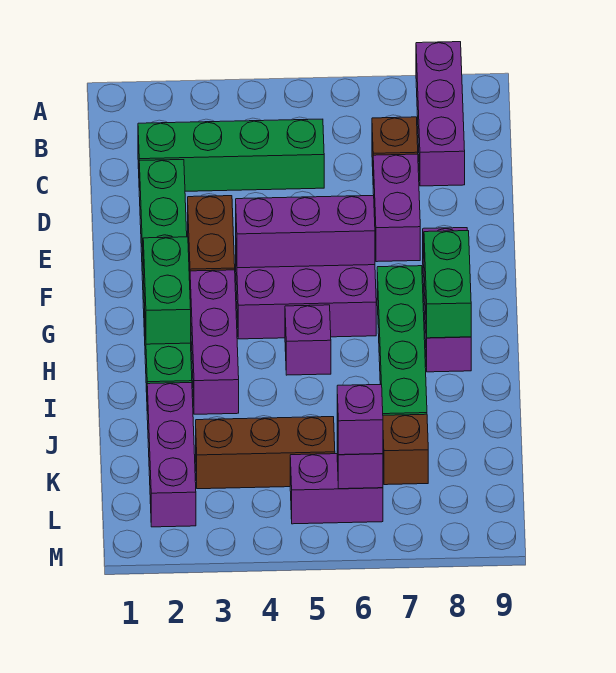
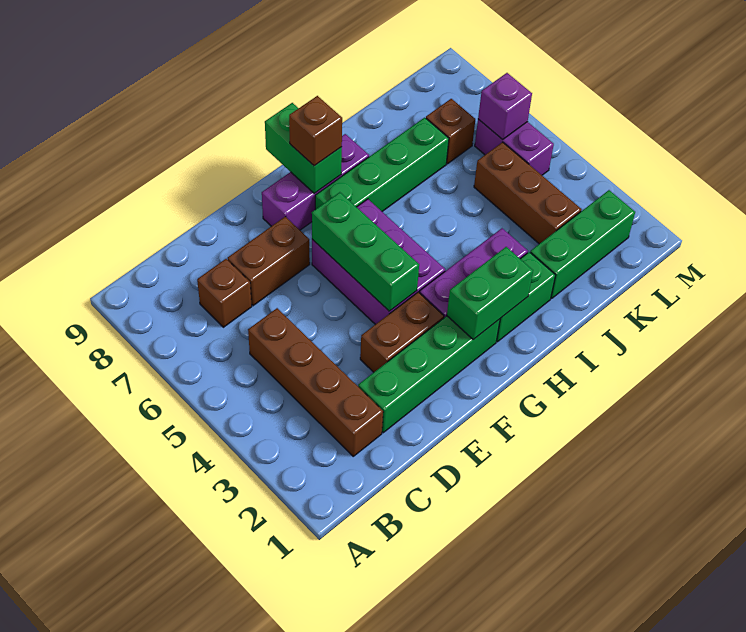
purple 1x3 brick [416,42,465,186] -> none
green 1x4 brick [138,119,324,191] -> brown 1x4 brick [248,308,383,456]
purple 1x2 brick [373,154,420,262] -> brown 1x2 brick [228,217,310,306]
purple 1x3 brick [236,196,375,268] -> green 1x3 brick [312,192,419,311]
green 1x2 brick [424,231,471,338] -> green 1x2 brick turned to [265,103,342,193]
none -> brown 1x1 brick [289,96,342,166]
purple 1x1 brick [285,305,331,375] -> none
purple 1x3 brick [147,383,196,527] -> green 1x3 brick [530,190,635,299]
purple 1x1 brick [337,384,383,455] -> none

